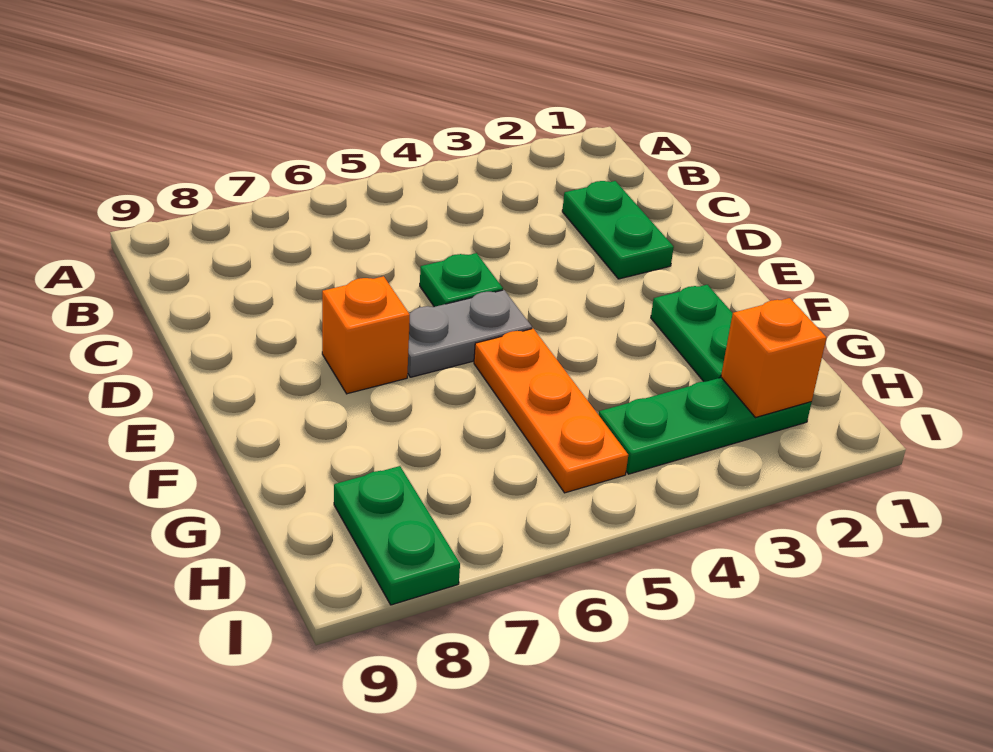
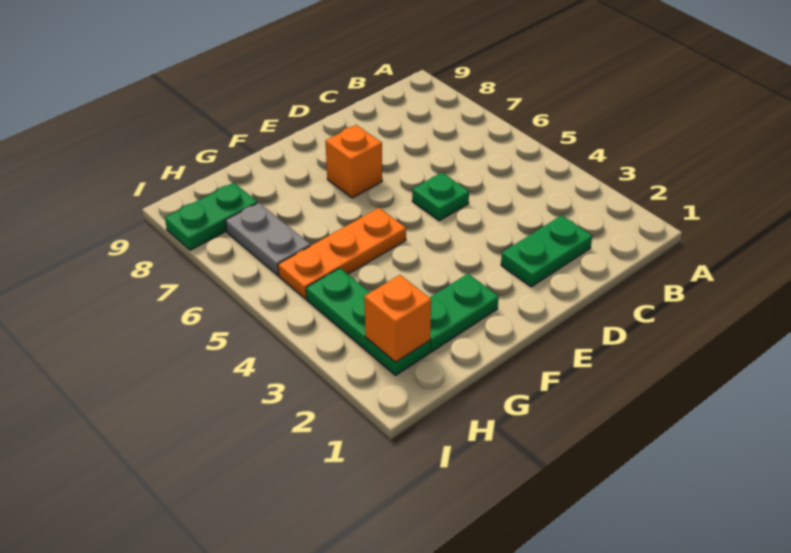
grey 1x2 plate [408,290,532,377] -> grey 1x2 plate moved to [225,203,310,275]

